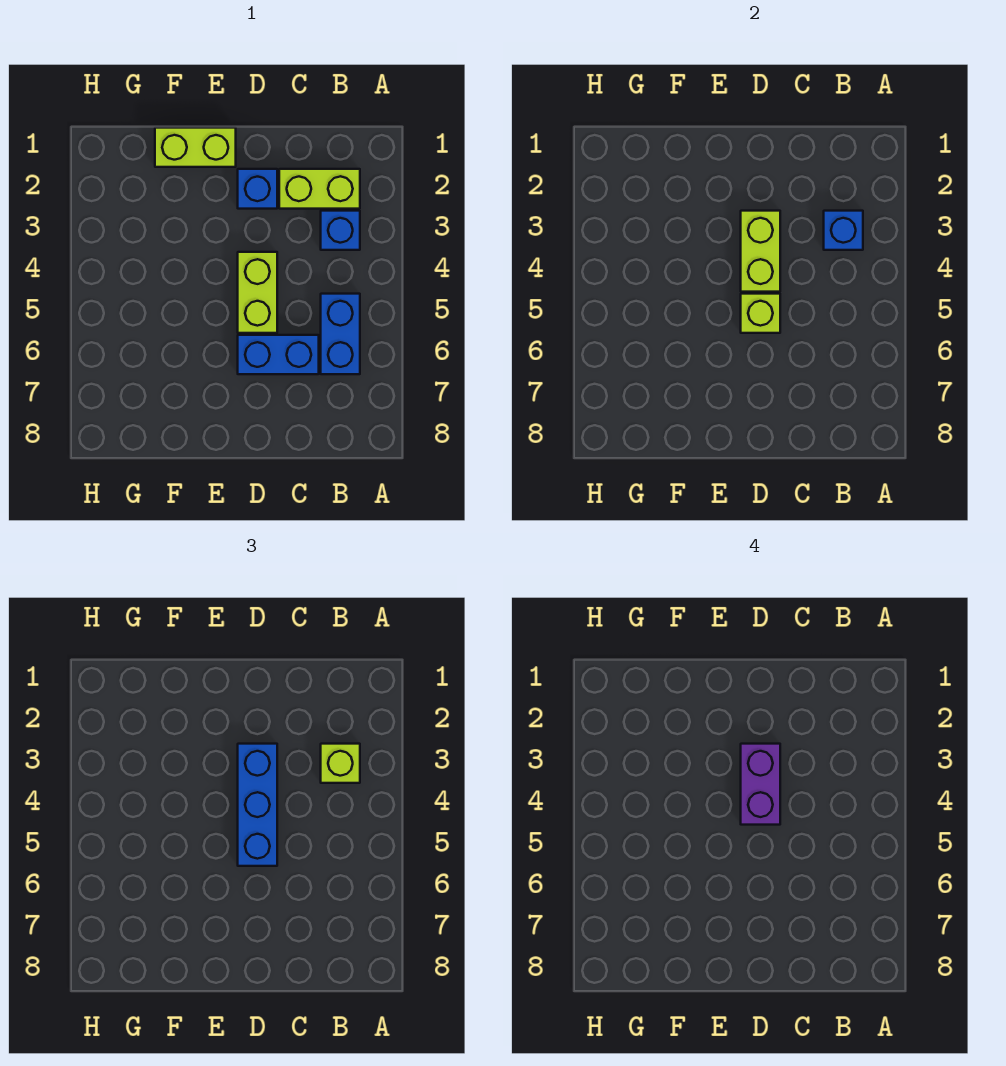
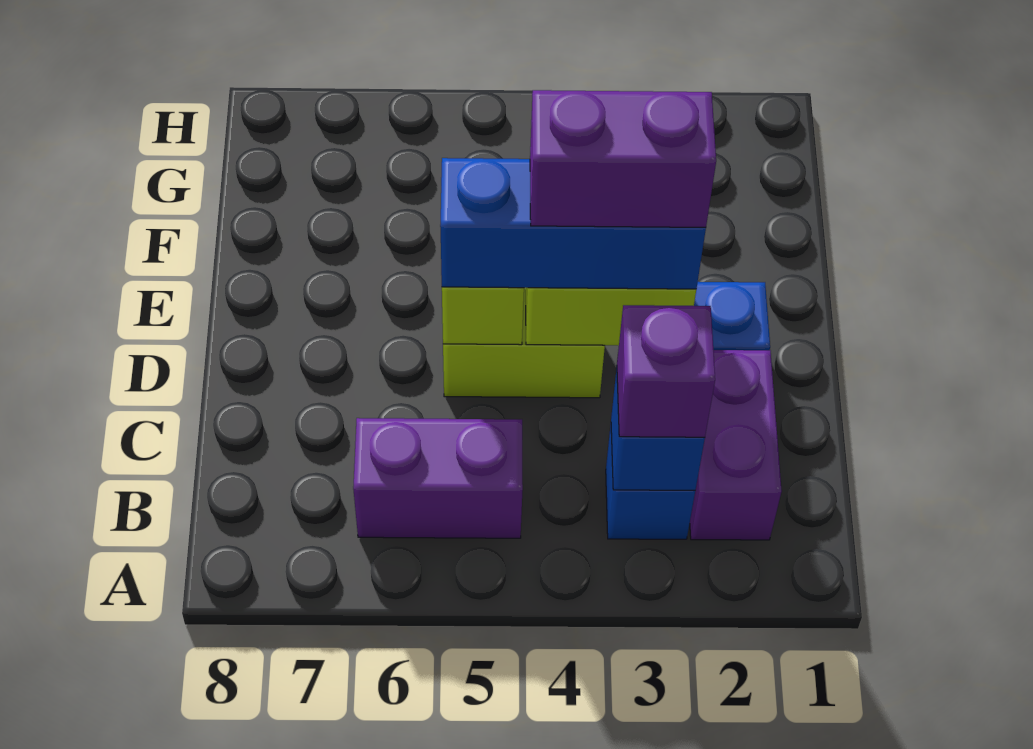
lime 1x2 brick [279,169,360,209] -> purple 1x2 brick [690,350,782,540]
lime 1x1 brick [321,744,360,783] -> purple 1x1 brick [617,305,715,437]
blue 1x2 brick [321,294,360,374] -> purple 1x2 brick [353,418,523,538]
blue 1x2 brick [238,335,319,374] -> none
lime 1x2 brick [155,128,236,167] -> none

